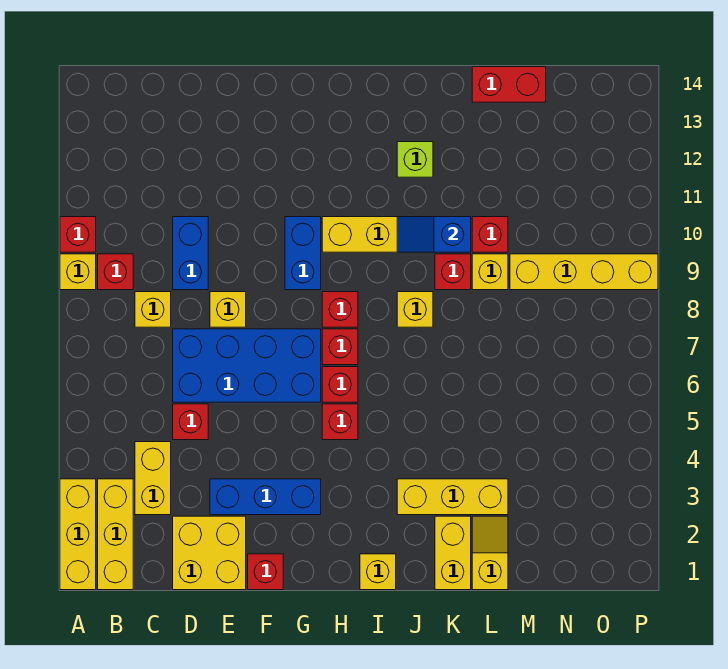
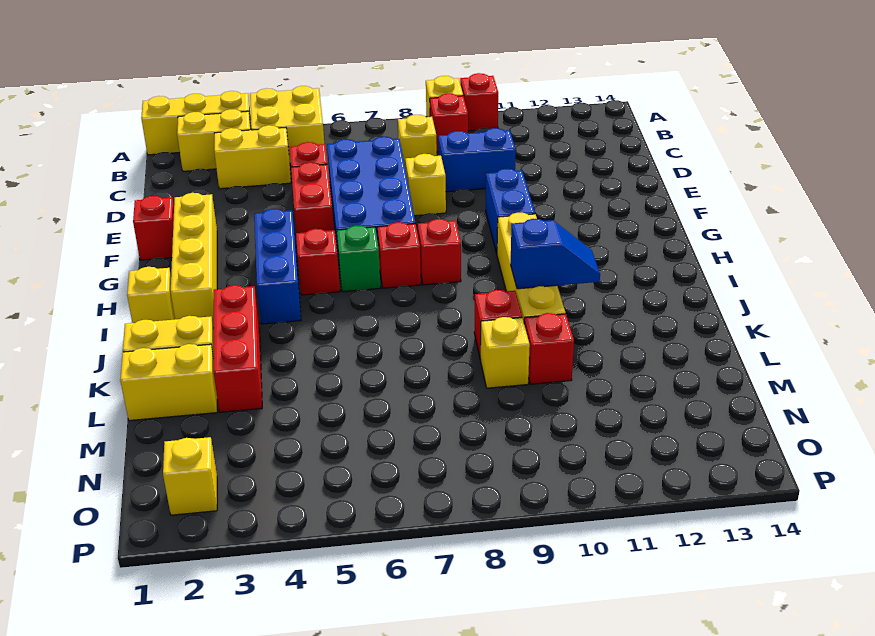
yellow 1x3 brick [98,479,133,590] -> yellow 1x2 brick [177,109,251,171]
yellow 2x2 brick [173,516,246,590] -> yellow 2x2 brick moved to [250,86,324,163]
blue 1x3 brick [210,479,321,515] -> blue 1x3 brick moved to [254,209,301,324]
blue 1x2 brick [285,217,321,290] -> blue 1x2 brick turned to [486,169,535,253]
red 1x1 brick [322,367,358,402] -> green 1x1 brick [337,225,381,292]
yellow 1x3 brick [397,479,508,515] -> red 1x3 brick [213,285,262,412]
yellow 1x1 brick [397,292,433,327] -> yellow 1x1 brick moved to [163,437,217,515]
blue 1x2 slope [397,217,471,252] -> blue 1x2 slope turned to [511,219,600,289]
lime 1x1 brick [397,142,433,177] -> none
yellow 1x2 slope [472,516,508,590] -> yellow 1x2 brick [120,344,217,421]
red 1x2 brick [472,67,546,102] -> red 1x2 brick moved to [291,162,334,233]
yellow 1x4 brick [510,254,658,290] -> yellow 1x4 brick moved to [171,193,217,328]

